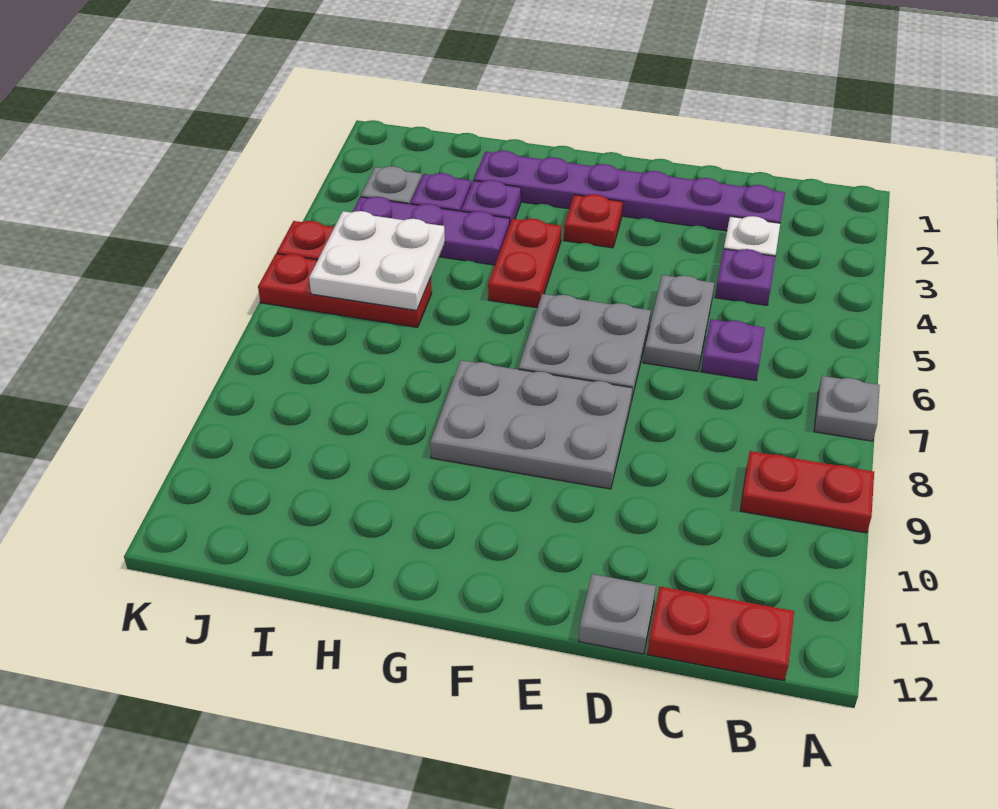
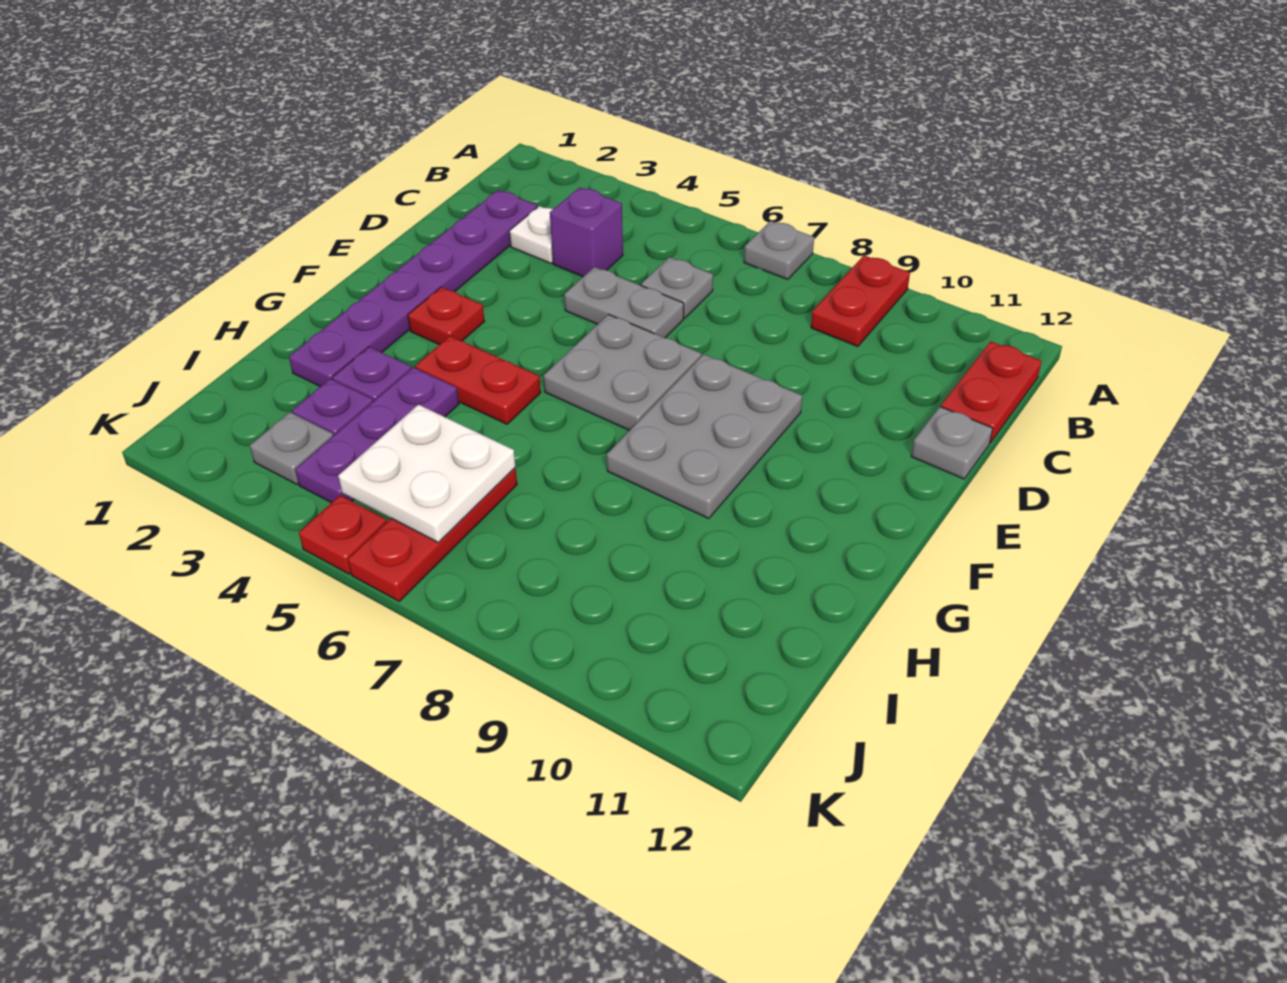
purple 1x1 plate [715,249,776,305] -> purple 1x1 brick [550,187,623,277]
purple 1x1 plate [701,319,765,380] -> grey 1x1 plate [641,257,713,318]

